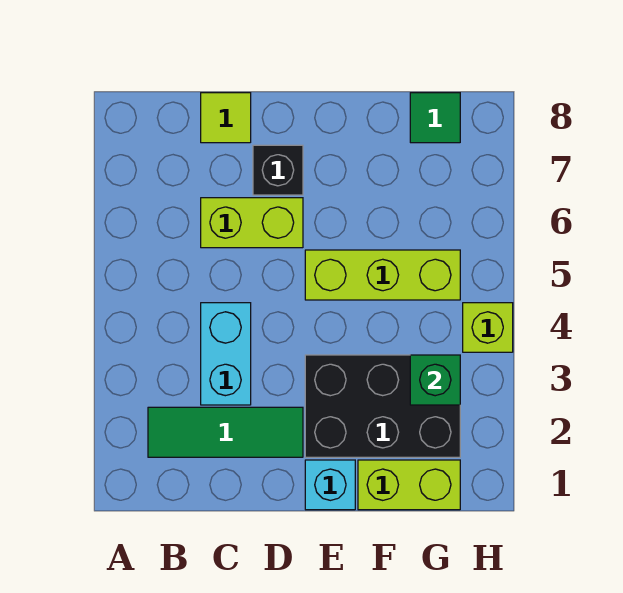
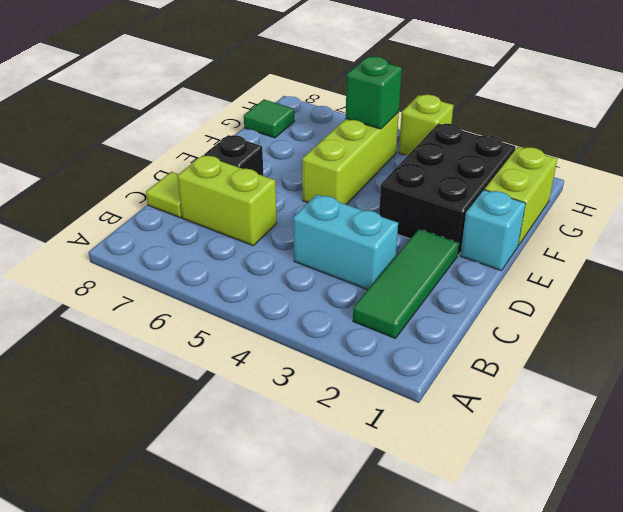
lime 1x2 brick [201,198,303,248] -> lime 1x2 brick turned to [177,155,277,246]
green 1x1 brick [410,355,460,405] -> green 1x1 brick moved to [346,56,402,129]

